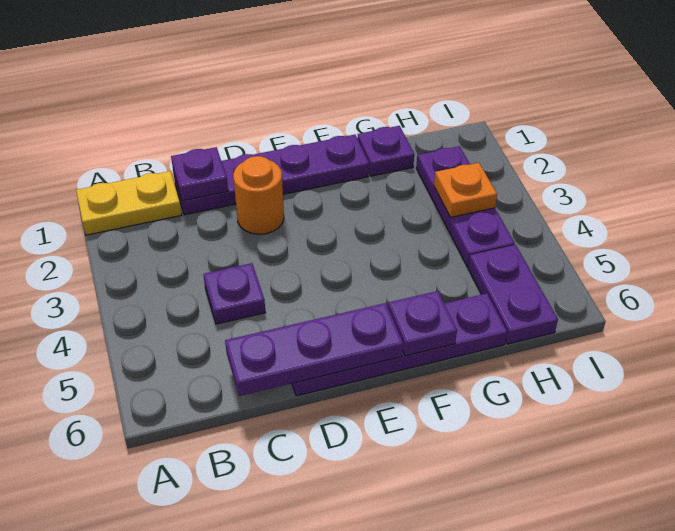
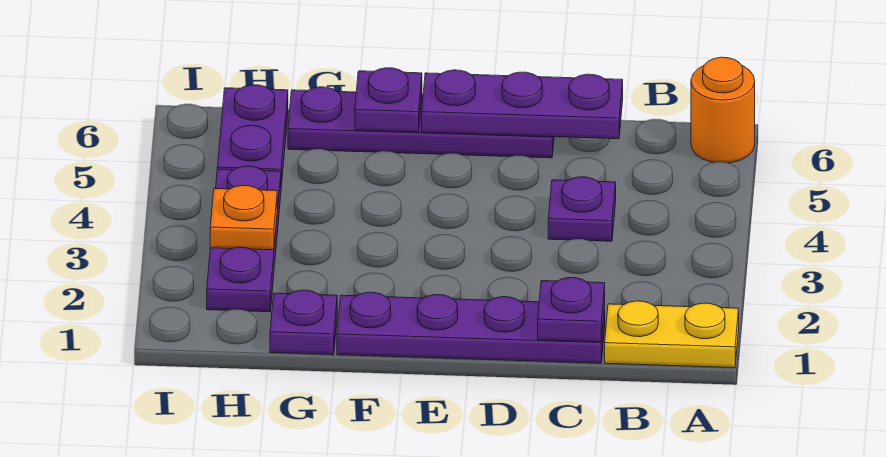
orange 1x1 round brick [233,156,284,234] -> orange 1x1 round brick moved to [691,57,755,163]

